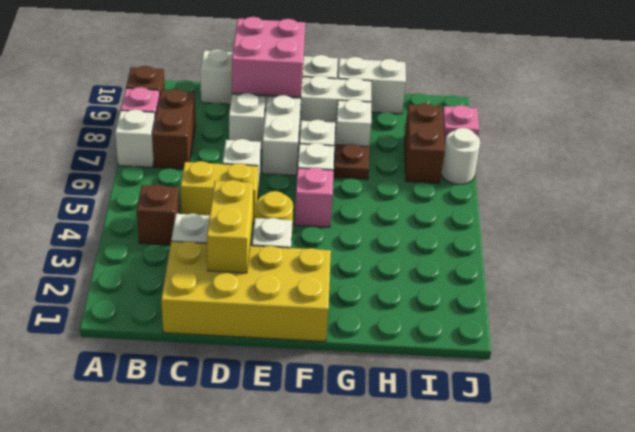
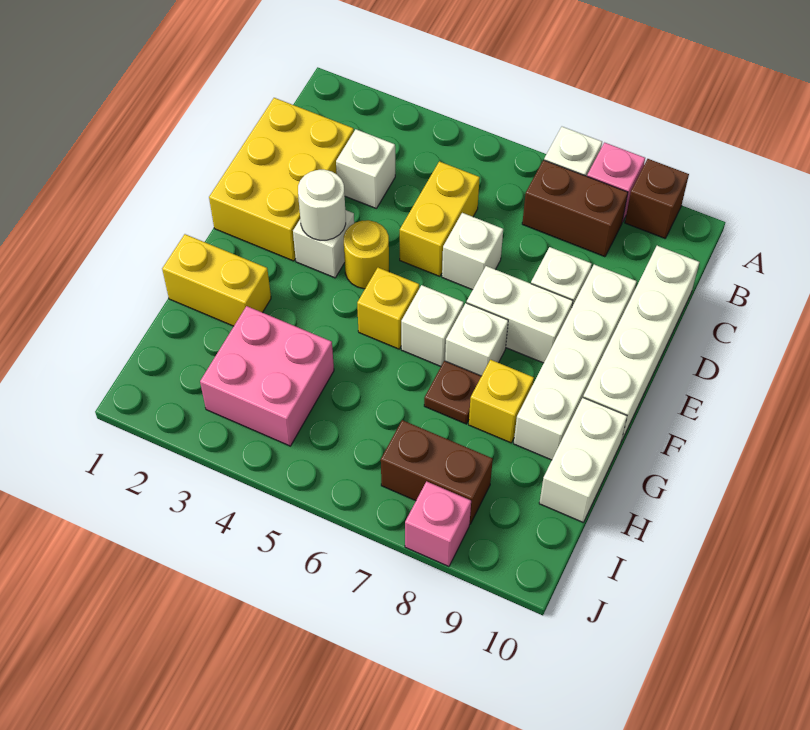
brown 1x1 brick [137,185,180,245] -> none
yellow 2x4 brick [161,241,331,342] -> yellow 2x3 brick [209,98,354,261]
yellow 1x2 brick [207,180,253,273] -> yellow 1x2 brick moved to [162,234,271,326]
pink 2x2 brick [232,17,305,97] -> pink 2x2 brick moved to [200,306,334,446]
pink 1x1 brick [295,168,334,227] -> yellow 1x1 brick [357,268,419,349]
white 1x1 brick [335,99,371,147] -> yellow 1x1 brick [469,360,534,443]
white 1x1 round brick [441,128,480,184] -> white 1x1 round brick moved to [298,170,346,240]

